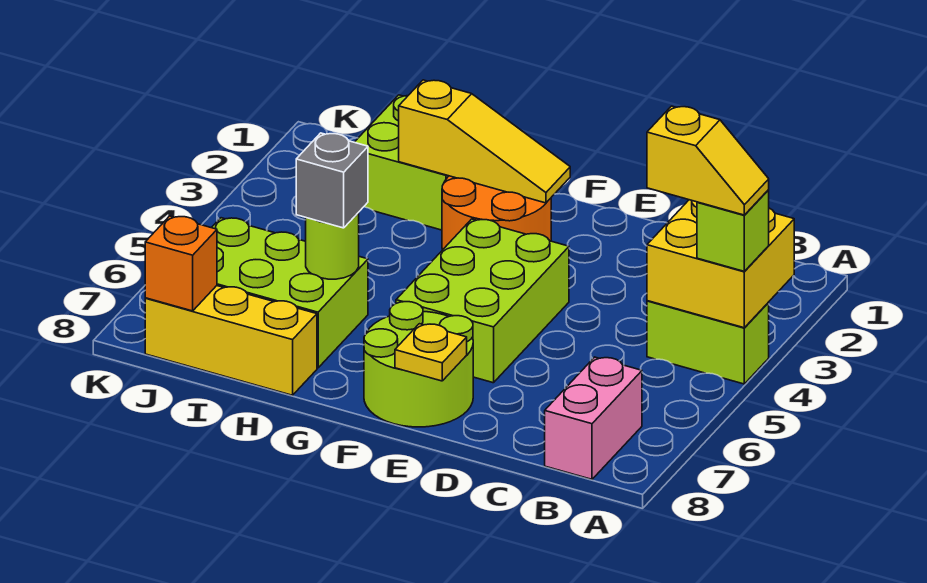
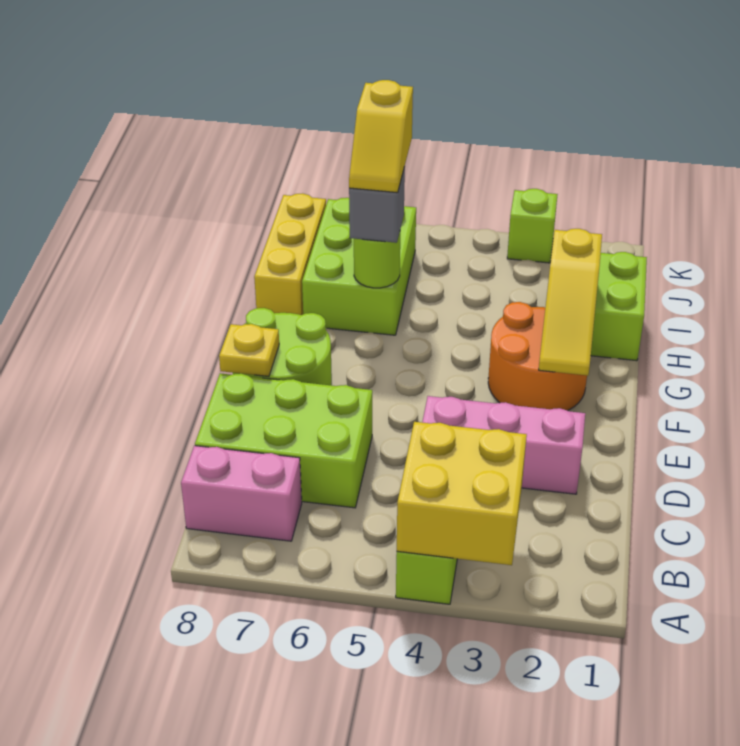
lime 1x1 brick [697,190,769,271] -> lime 1x1 brick moved to [507,189,558,263]
yellow 1x2 slope [647,106,769,215] -> yellow 1x2 slope moved to [349,80,413,193]
none -> pink 1x3 brick [422,396,585,494]
lime 2x3 brick [396,219,569,383] -> lime 2x3 brick moved to [195,373,372,508]
orange 1x1 brick [145,216,217,311] -> none

